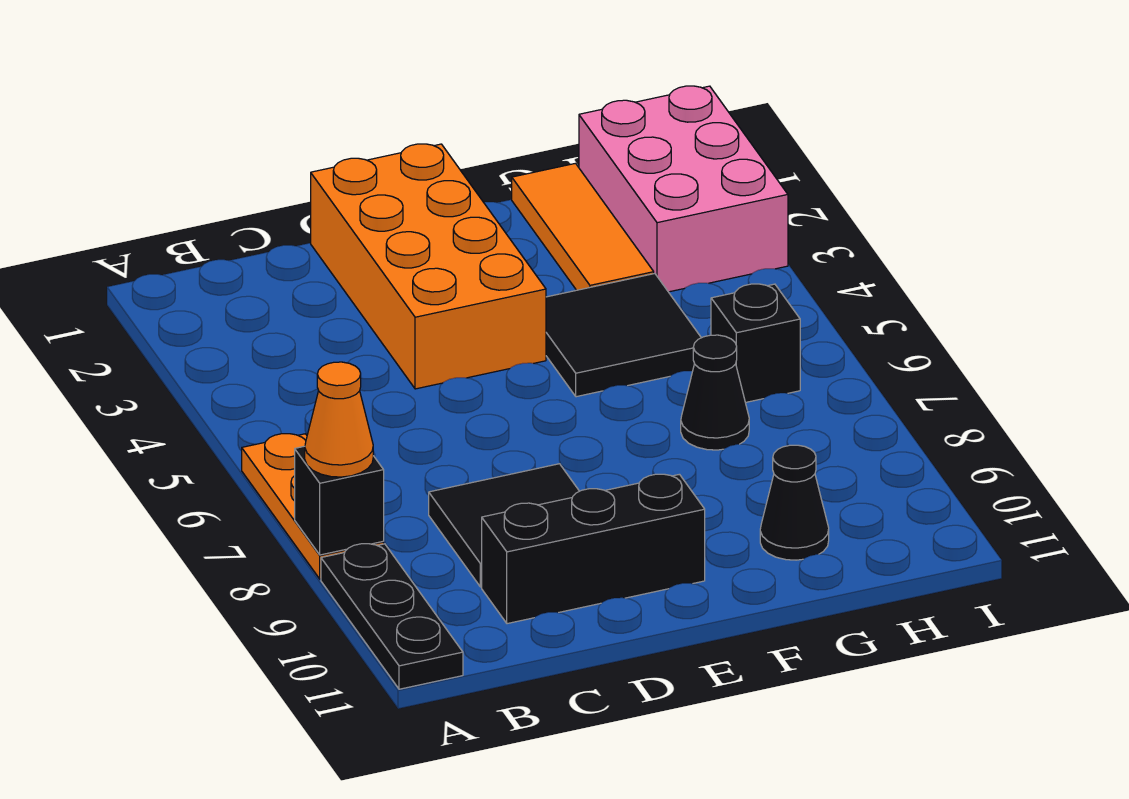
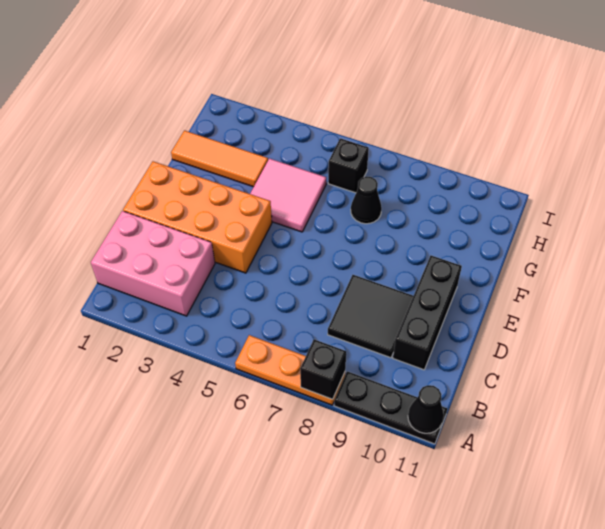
orange 1x1 cone [305,362,373,477] -> none
black 2x2 tile [546,274,701,397] -> pink 2x2 tile [250,159,326,232]
black 1x1 cone [760,445,829,560] -> black 1x1 cone moved to [408,385,444,433]
pink 2x3 brick [579,86,788,292] -> pink 2x3 brick moved to [91,211,215,316]

